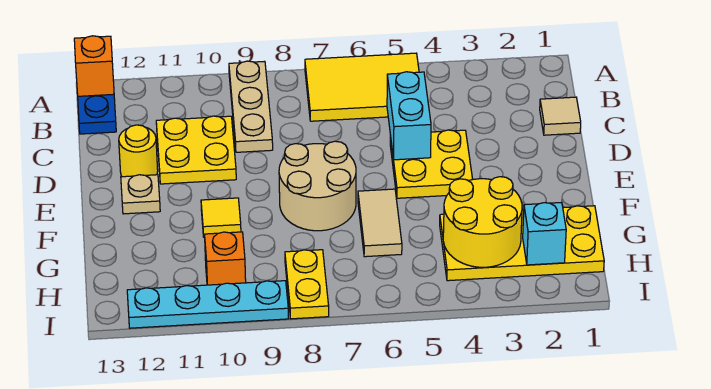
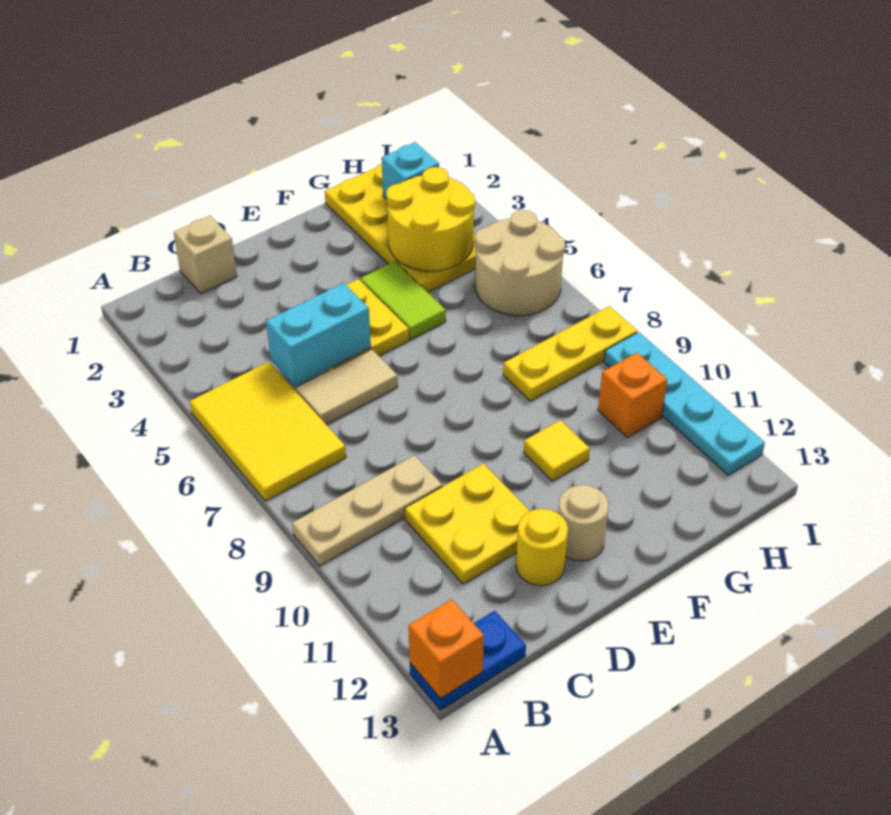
tan 1x1 tile [540,97,581,135] -> tan 1x1 brick [174,216,237,294]
tan 2x2 round brick [279,141,356,231] -> tan 2x2 round brick moved to [475,210,565,316]
tan 1x1 plate [121,175,160,214] -> tan 1x1 round brick [558,485,609,561]
none -> lime 1x2 tile [360,261,446,340]
tan 1x2 tile [358,189,402,257] -> tan 1x2 tile moved to [296,349,398,425]
yellow 1x2 plate [285,250,329,319] -> yellow 1x3 plate [503,306,637,401]

